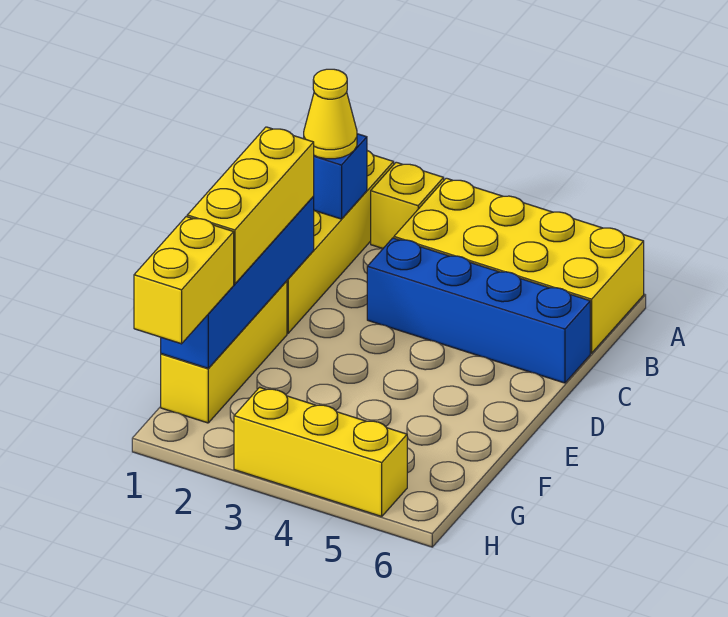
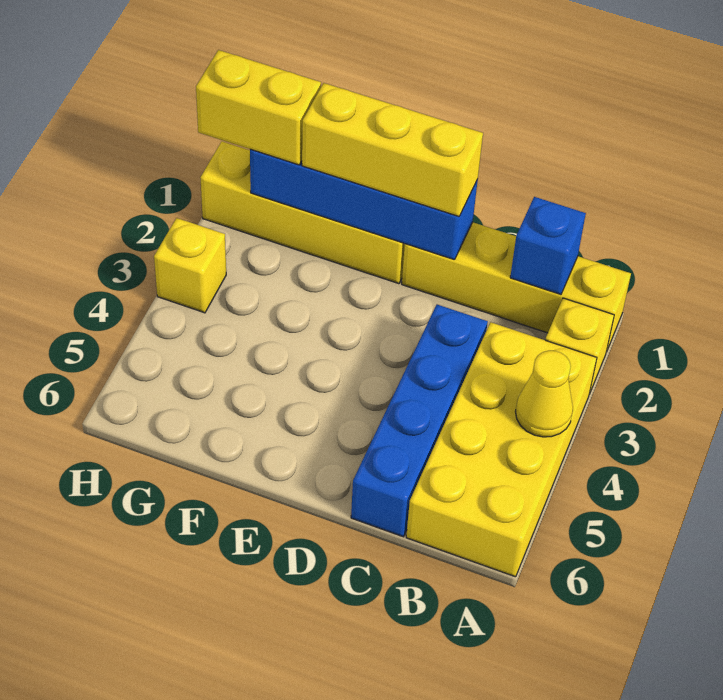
yellow 1x1 cone [304,69,357,159] -> yellow 1x1 cone moved to [515,351,573,437]
yellow 1x3 brick [161,281,287,423] -> yellow 1x4 brick [200,141,405,284]
yellow 1x3 brick [234,387,407,516] -> yellow 1x1 brick [154,218,226,313]

